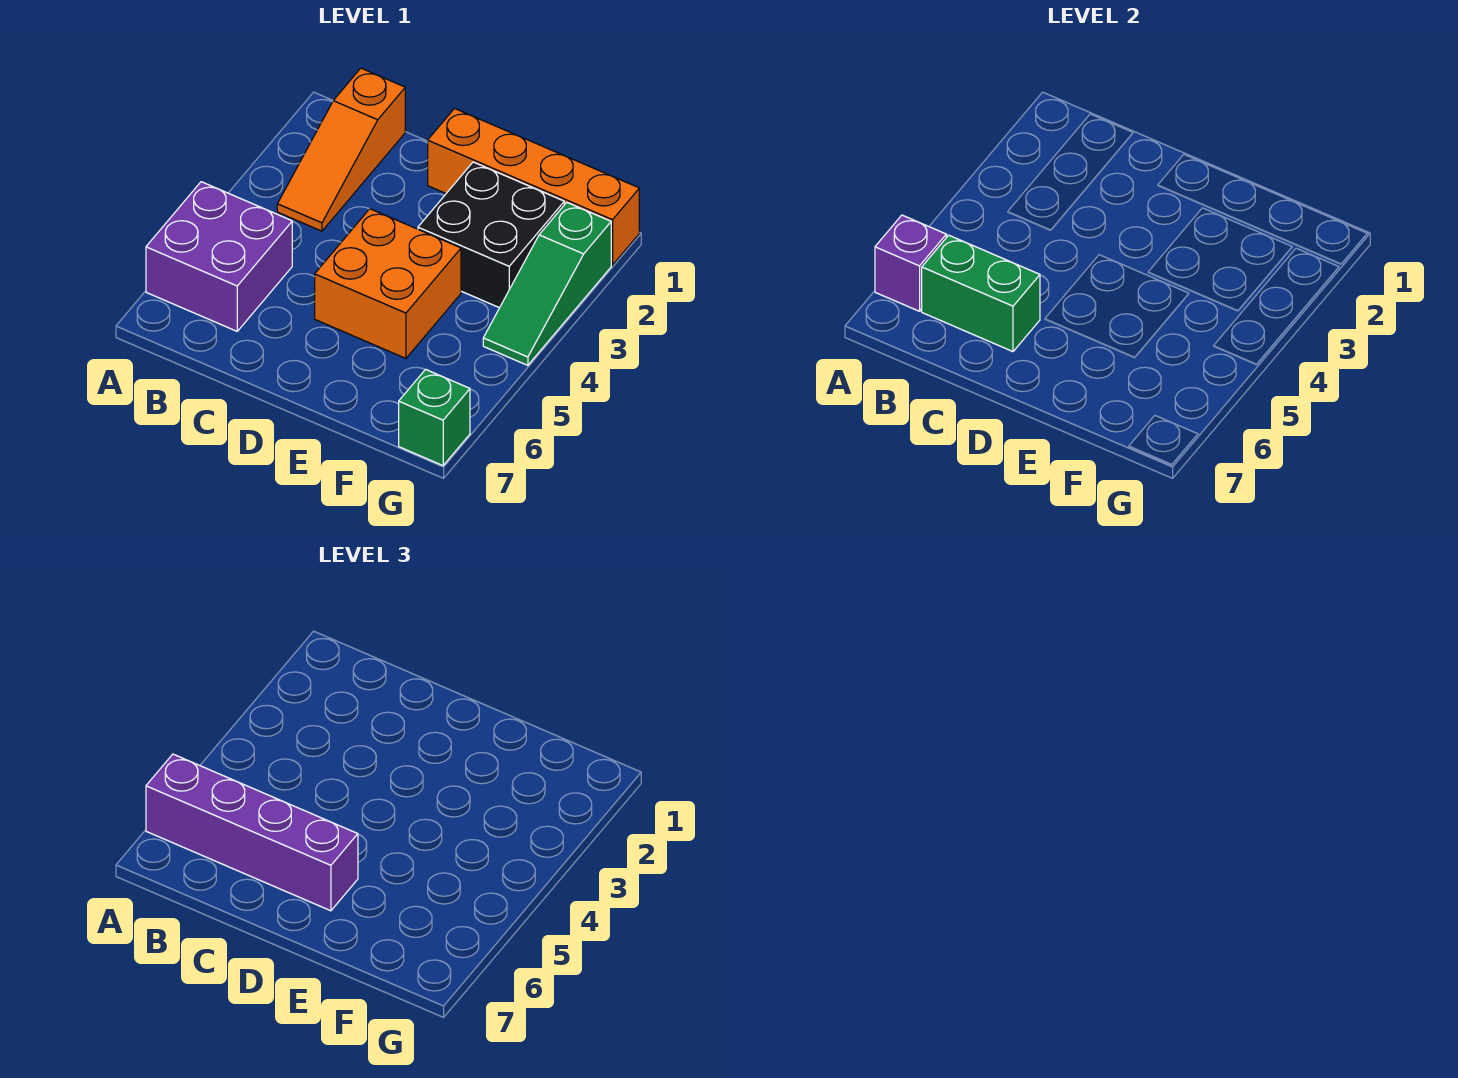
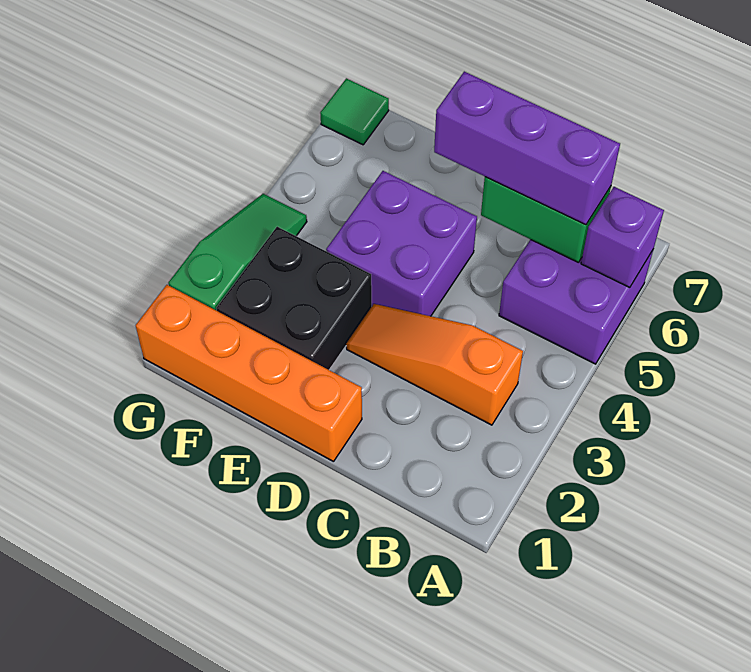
purple 1x4 brick [146,754,358,911] -> purple 1x3 brick [434,72,620,225]
orange 1x3 slope [277,68,405,231] -> orange 1x3 slope turned to [346,304,523,425]
orange 2x2 brick [315,209,461,358] -> purple 2x2 brick [326,171,477,316]
green 1x1 brick [399,369,470,466] -> green 1x1 tile [320,78,389,145]

